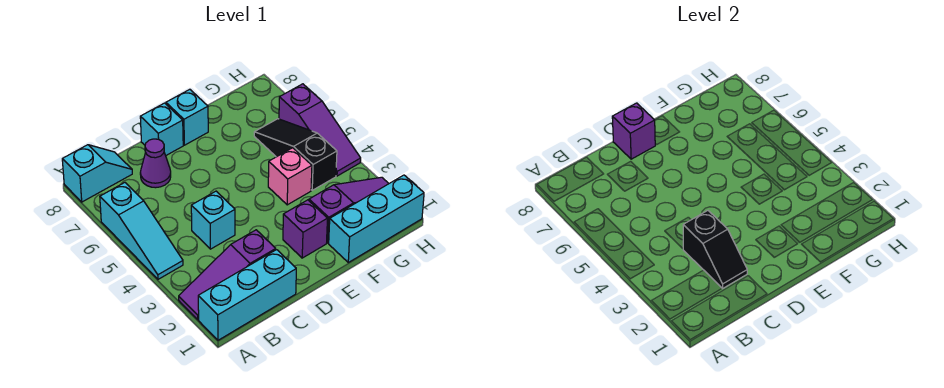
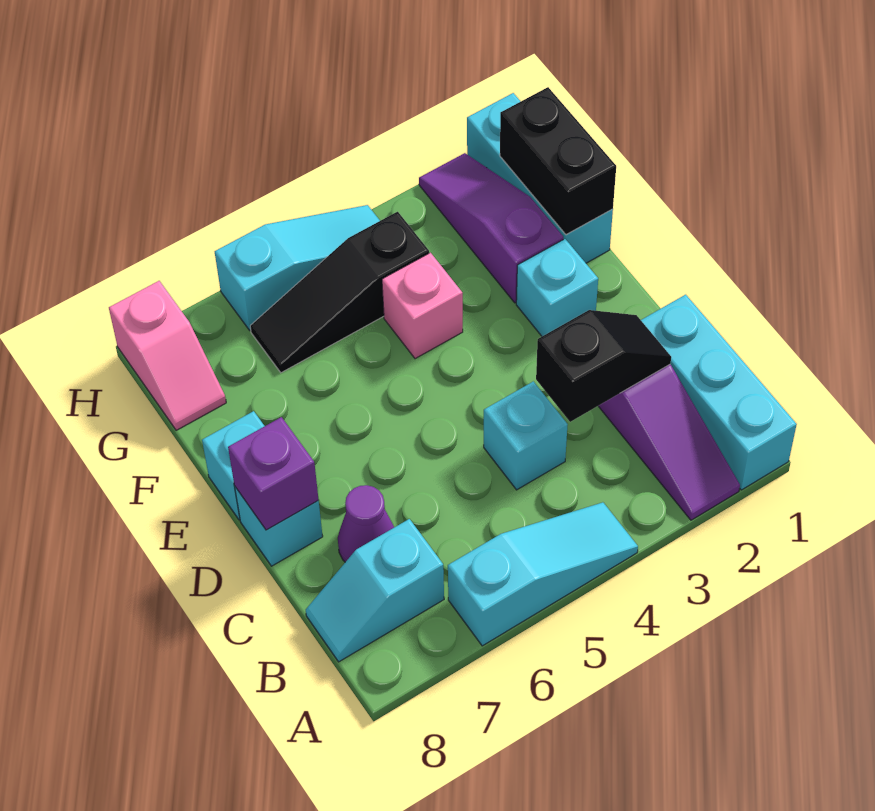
cyan 1x2 slope [62,145,132,202] -> cyan 1x2 slope turned to [306,519,444,662]
purple 1x1 brick [283,200,327,258] -> cyan 1x1 brick [516,239,598,336]
none -> black 1x2 brick [500,87,616,235]
none -> pink 1x2 slope [109,281,226,430]
purple 1x3 slope [279,84,361,176] -> cyan 1x3 slope [215,205,380,330]

